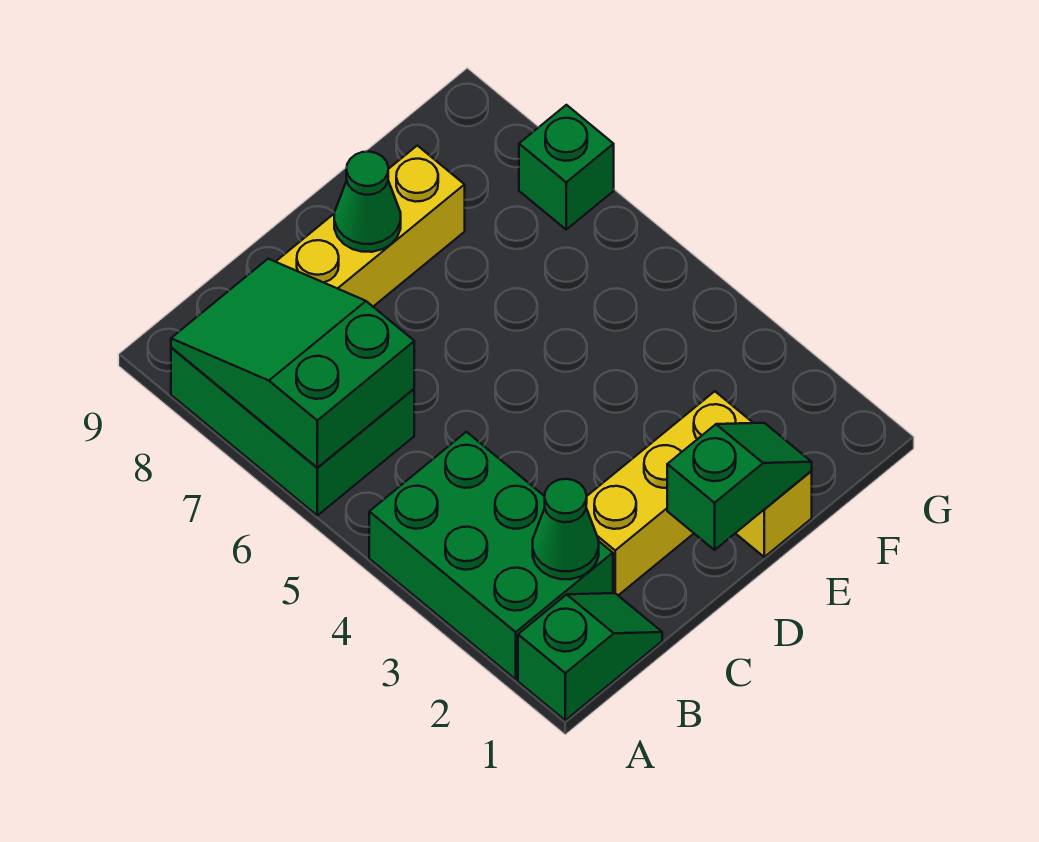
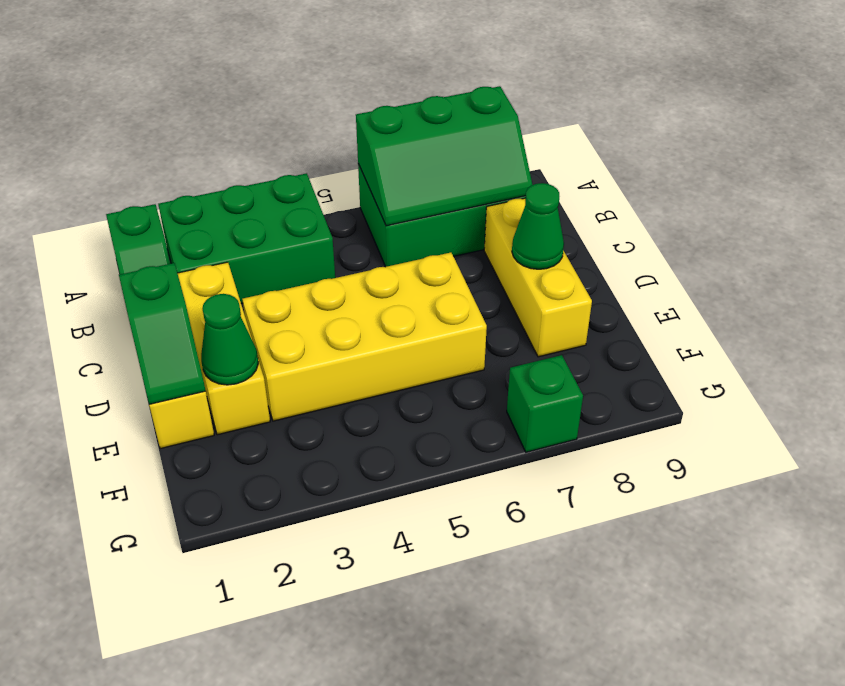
green 2x3 slope [171,259,414,468] -> green 2x3 slope turned to [356,86,532,226]
green 1x1 cone [533,479,599,579] -> green 1x1 cone moved to [201,294,258,385]
none -> yellow 2x4 brick [242,252,487,421]

